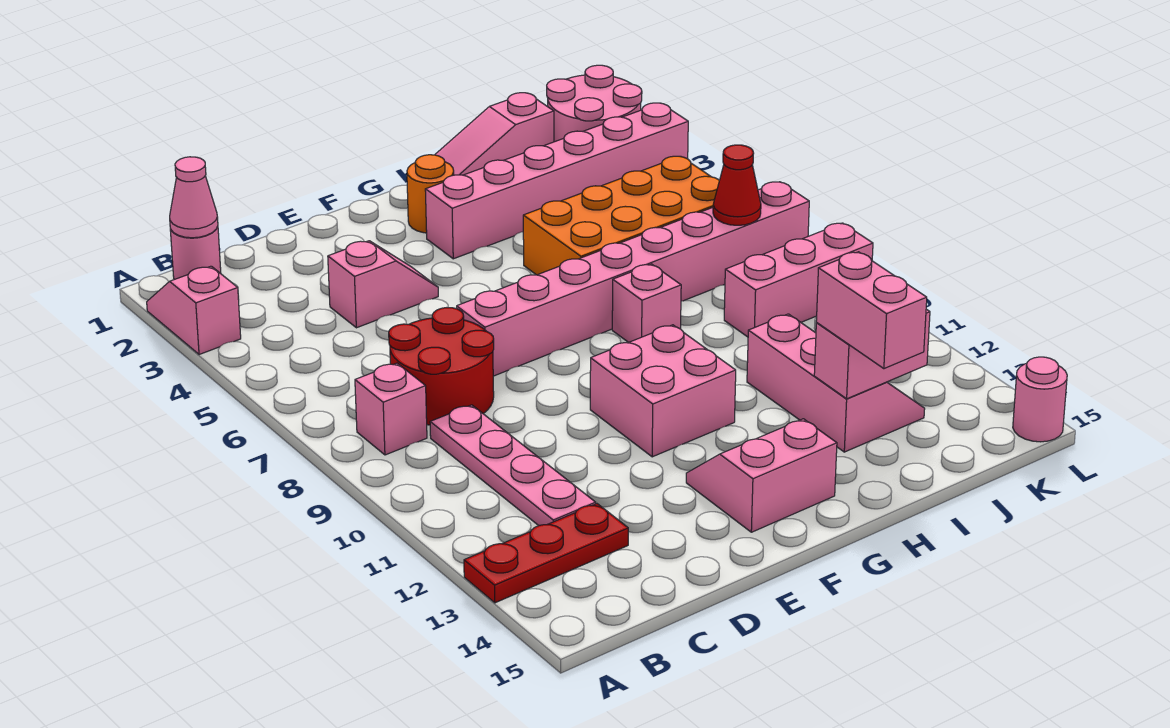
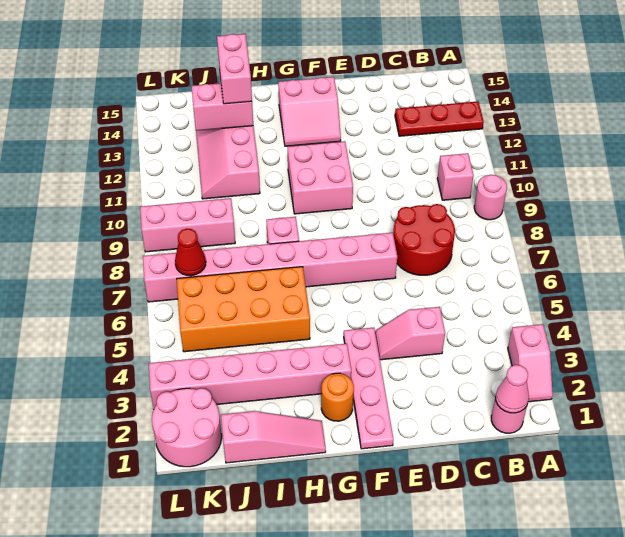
pink 1x1 brick [355,363,427,455] -> pink 1x1 brick moved to [437,153,474,200]
pink 1x4 plate [430,405,596,526] -> pink 1x4 plate moved to [344,328,394,449]
pink 1x1 round brick [1013,357,1067,442] -> pink 1x1 round brick moved to [474,175,507,220]

